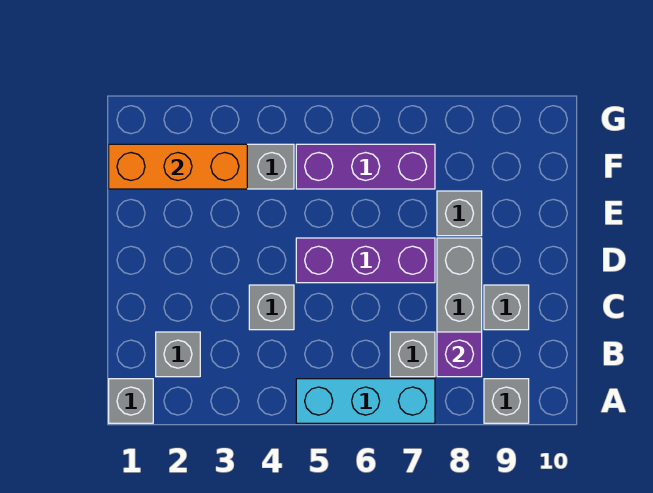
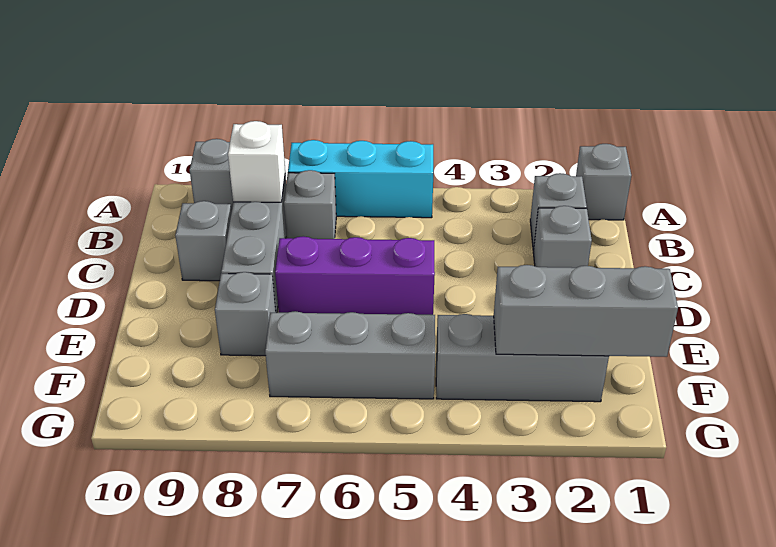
purple 1x1 brick [437,332,482,377] -> white 1x1 brick [228,121,285,202]
grey 1x1 brick [249,285,294,330] -> grey 1x1 brick moved to [533,206,592,268]
orange 1x3 brick [109,144,247,189] -> grey 1x3 brick [494,265,678,357]
purple 1x3 brick [296,144,435,189] -> grey 1x3 brick [265,311,435,399]

